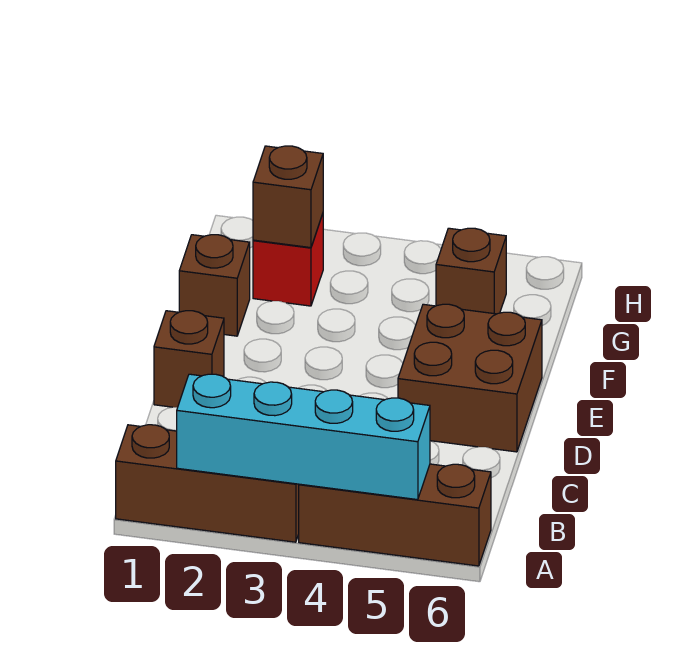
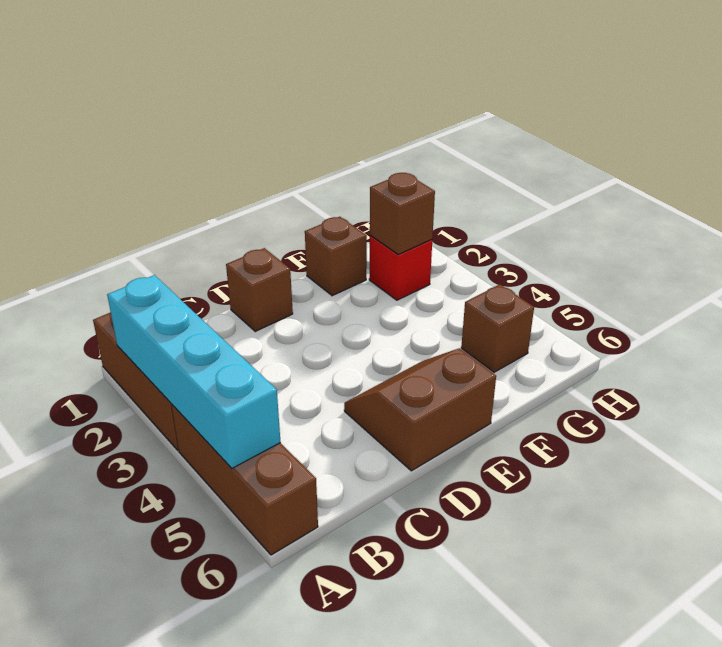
brown 2x2 brick [398,304,542,452] -> brown 2x2 slope [344,348,496,471]

